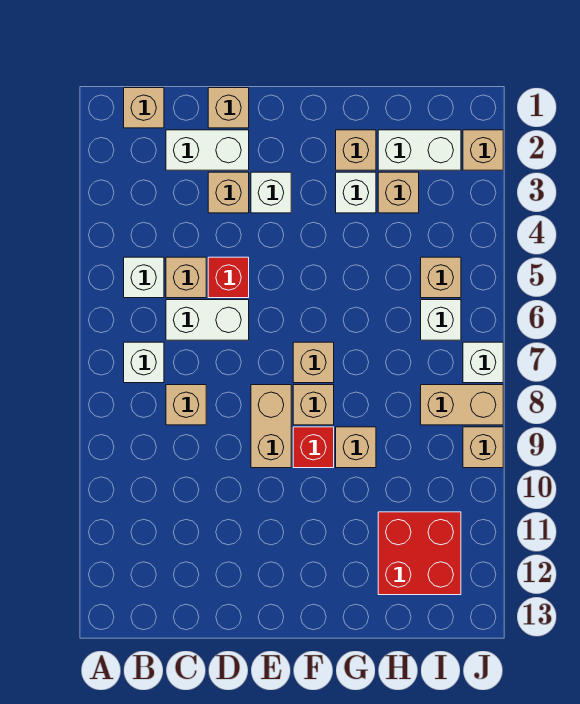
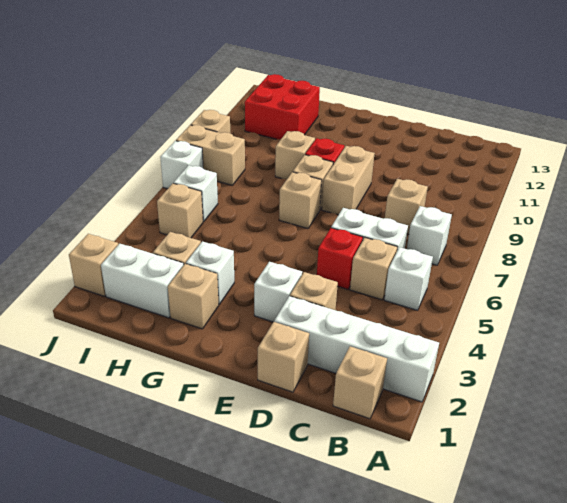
white 1x2 brick [166,130,249,170] -> white 1x4 brick [274,296,439,402]

